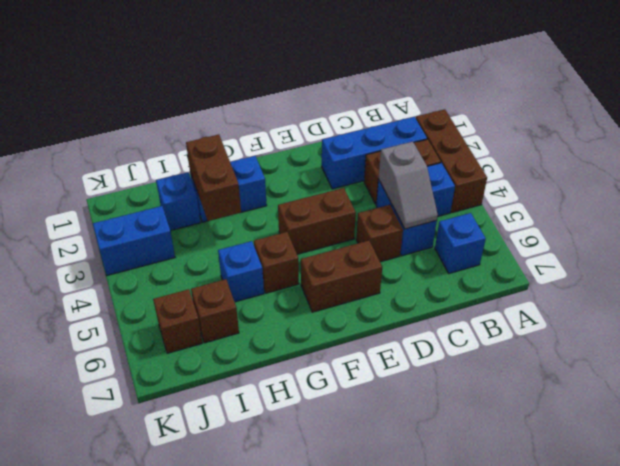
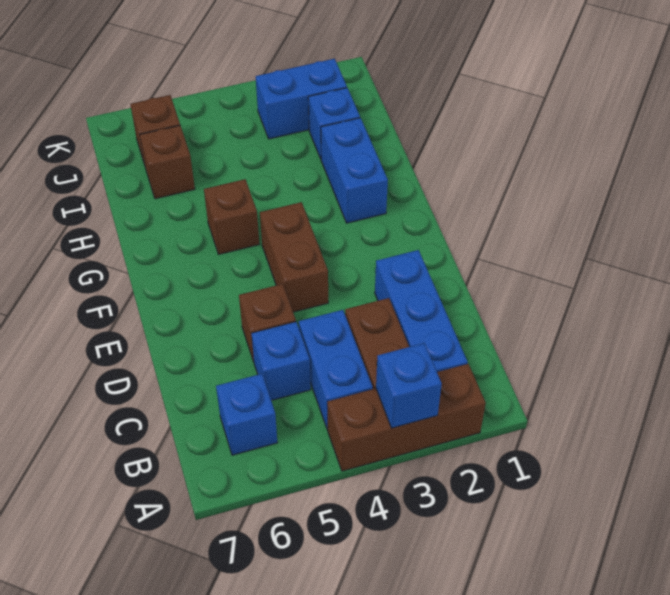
grey 1x2 slope [379,142,438,229] -> none
brown 1x2 brick [301,241,382,312] -> none
brown 1x2 brick [186,134,241,221] -> none
blue 1x1 brick [218,241,264,302] -> blue 1x1 brick moved to [376,343,442,428]
blue 1x2 brick [93,206,175,275] -> blue 1x2 brick turned to [256,59,347,139]

